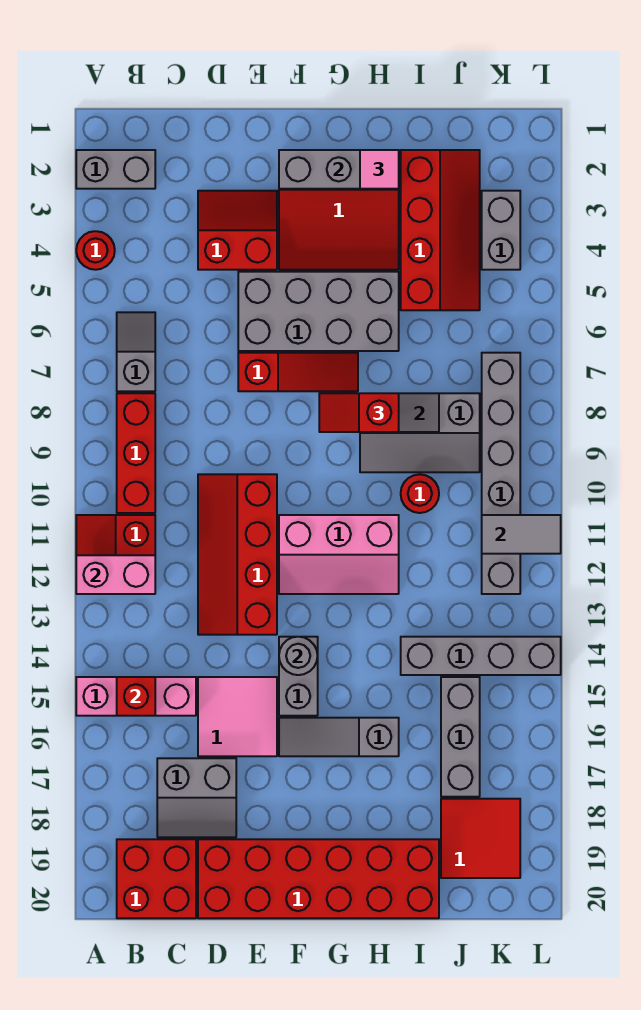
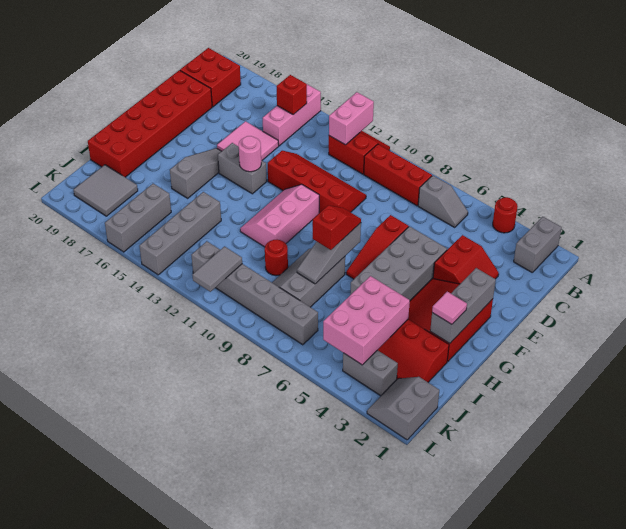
grey 2x2 slope [157,758,236,837] -> grey 2x2 slope moved to [367,377,439,440]
grey 1x1 round brick [279,637,318,675] -> pink 1x1 round brick [239,136,261,172]
none -> pink 2x3 brick [323,276,410,365]
grey 1x3 brick [441,677,480,797] -> grey 1x3 brick turned to [105,184,171,252]
red 2x2 tile [441,799,520,878] -> grey 2x2 tile [74,165,138,216]

